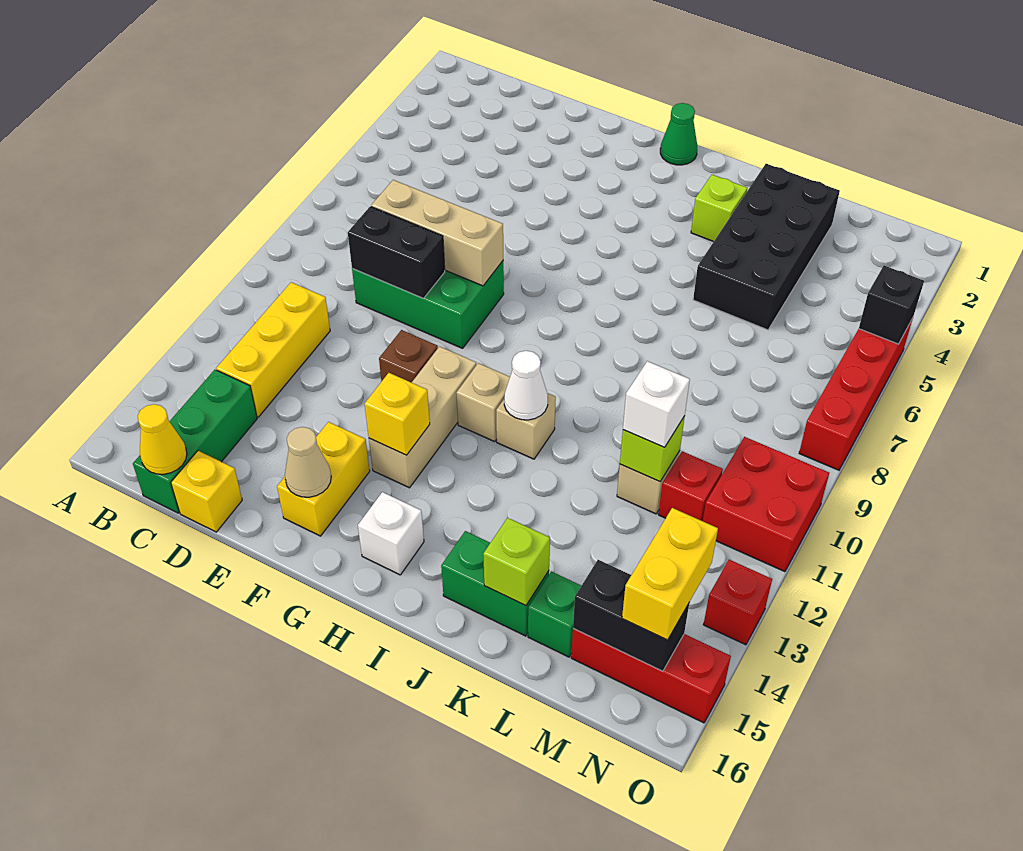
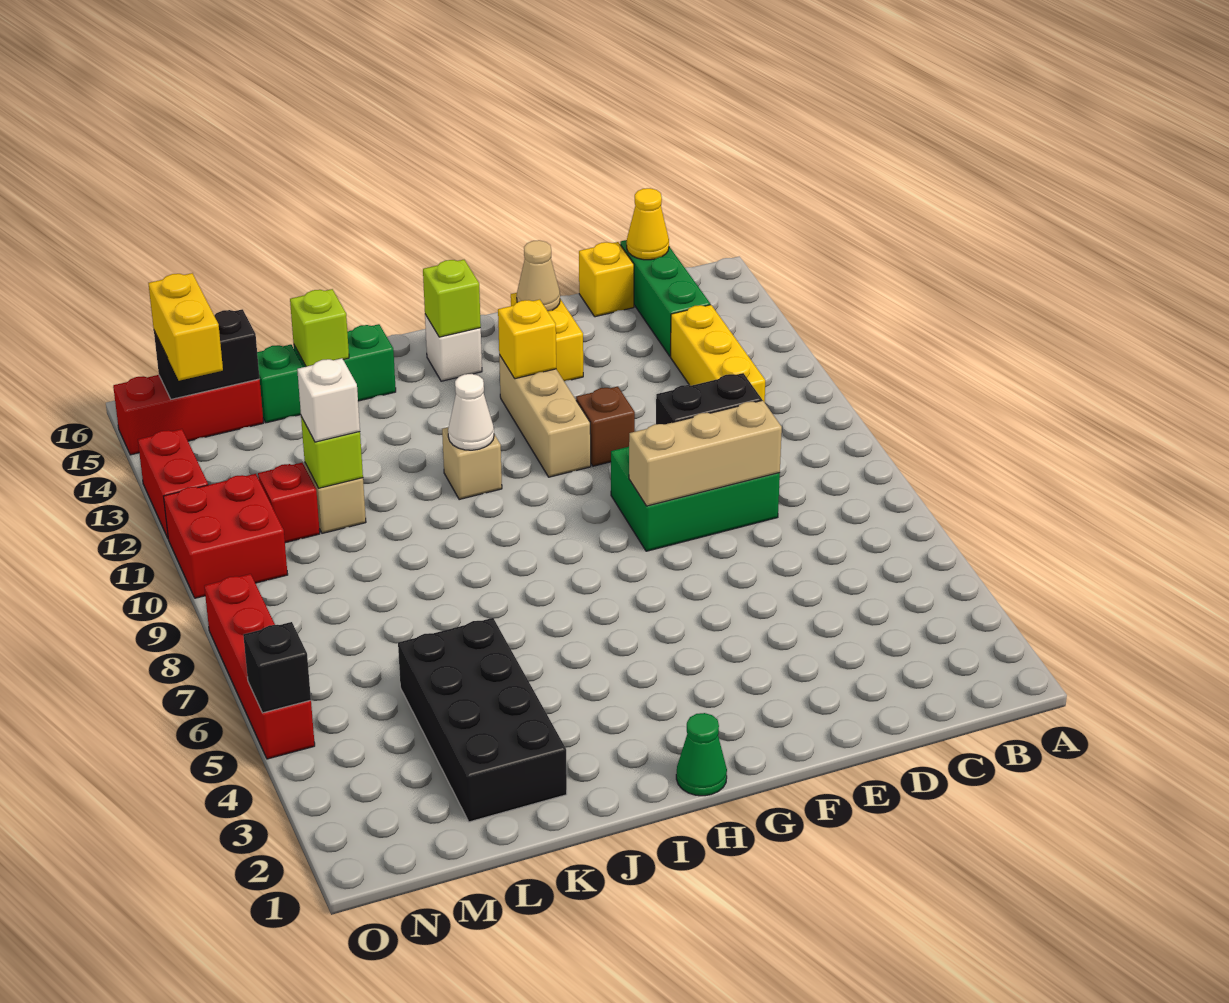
tan 1x1 brick [456,363,510,442] -> none
lime 1x1 brick [691,175,747,242] -> lime 1x1 brick moved to [423,260,481,337]
red 1x1 brick [703,560,772,645] -> red 1x2 brick [138,429,208,538]

